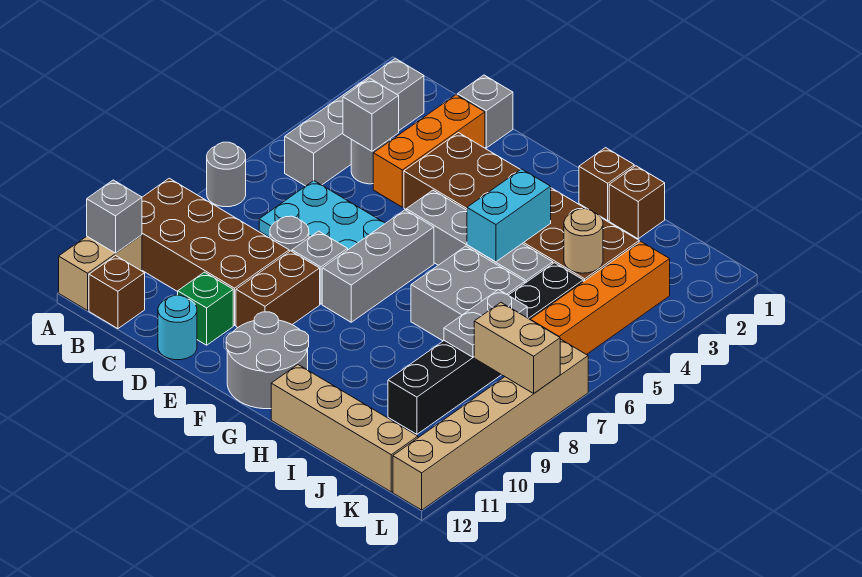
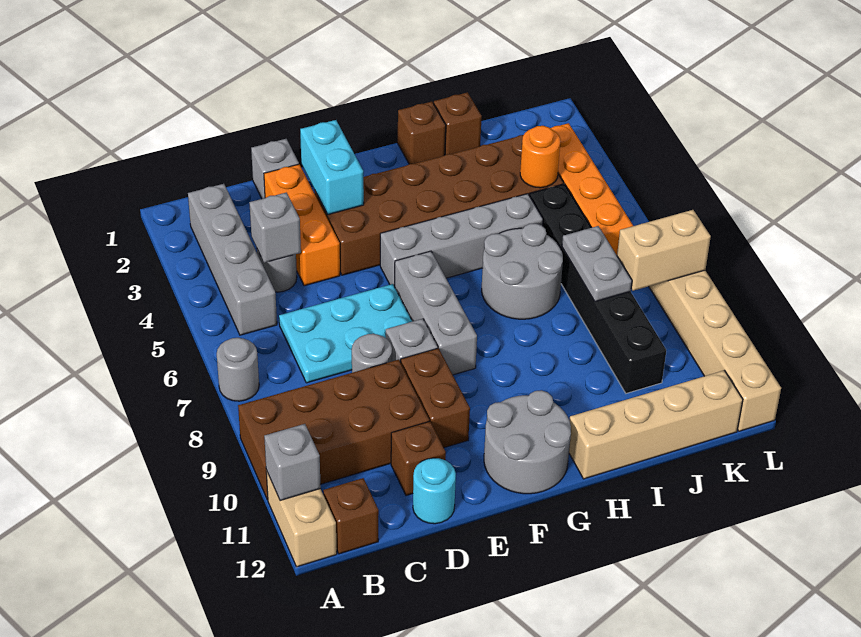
green 1x1 brick [178,272,233,345] -> brown 1x1 brick [391,421,446,496]
cyan 1x2 brick [467,169,551,262] -> cyan 1x2 brick moved to [300,120,364,214]
grey 2x2 brick [411,246,525,341] -> grey 2x2 round brick [482,223,563,319]
tan 1x1 round brick [564,209,603,273] -> orange 1x1 round brick [520,126,561,188]

